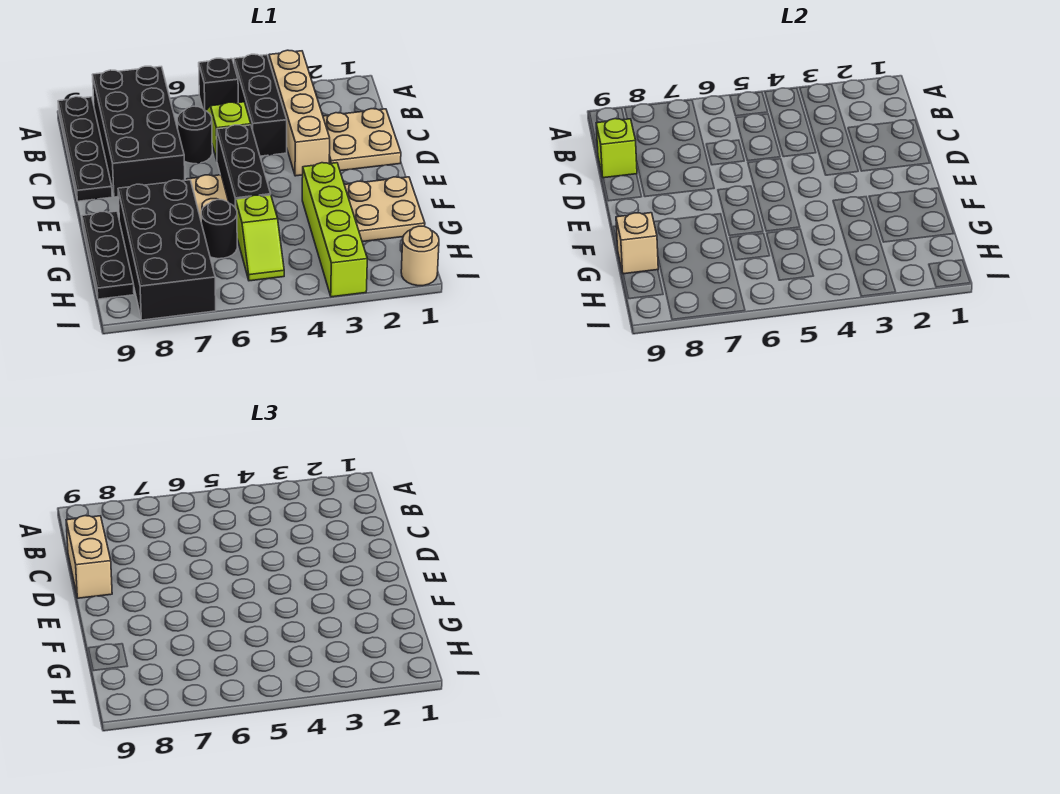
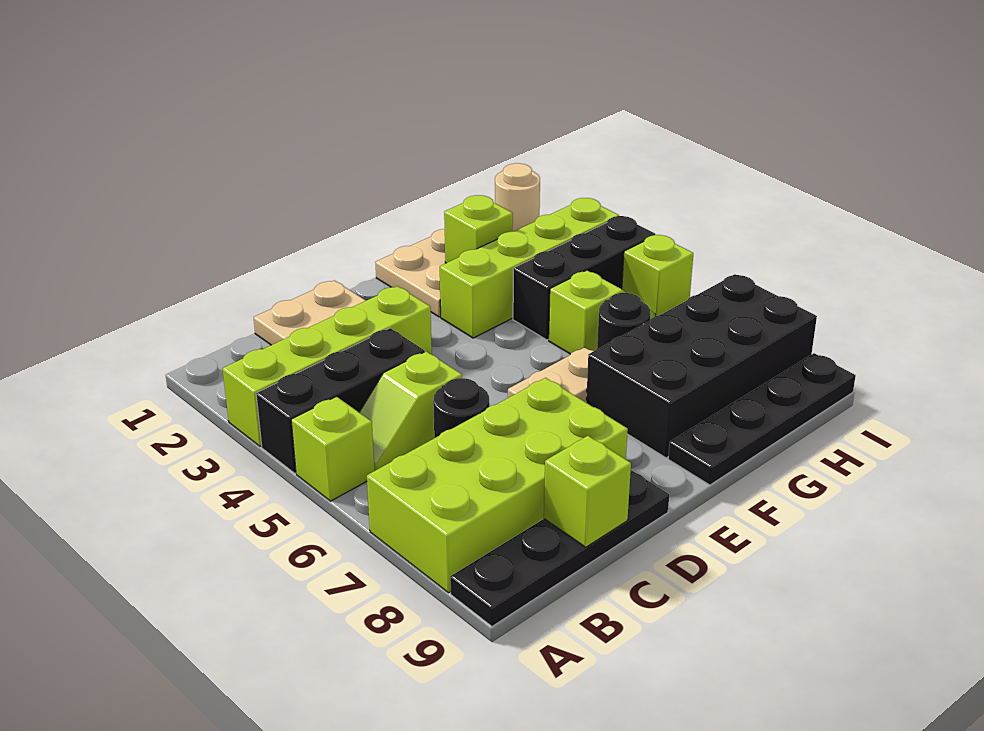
tan 1x4 brick [269,50,330,176] -> lime 1x4 brick [222,286,432,447]
black 1x1 brick [199,58,238,111] -> lime 1x1 brick [291,397,374,501]
black 2x4 brick [93,66,185,197] -> lime 2x4 brick [367,378,628,593]
tan 1x2 brick [66,516,112,598] -> none
black 1x3 brick [217,125,271,208] -> black 1x3 brick moved to [513,216,655,340]
black 1x3 plate [82,211,134,299] -> black 1x4 plate [668,353,856,485]
none -> lime 1x1 brick [444,195,513,263]
tan 1x1 brick [616,213,658,274] -> none
none -> lime 1x1 brick [622,235,693,316]

